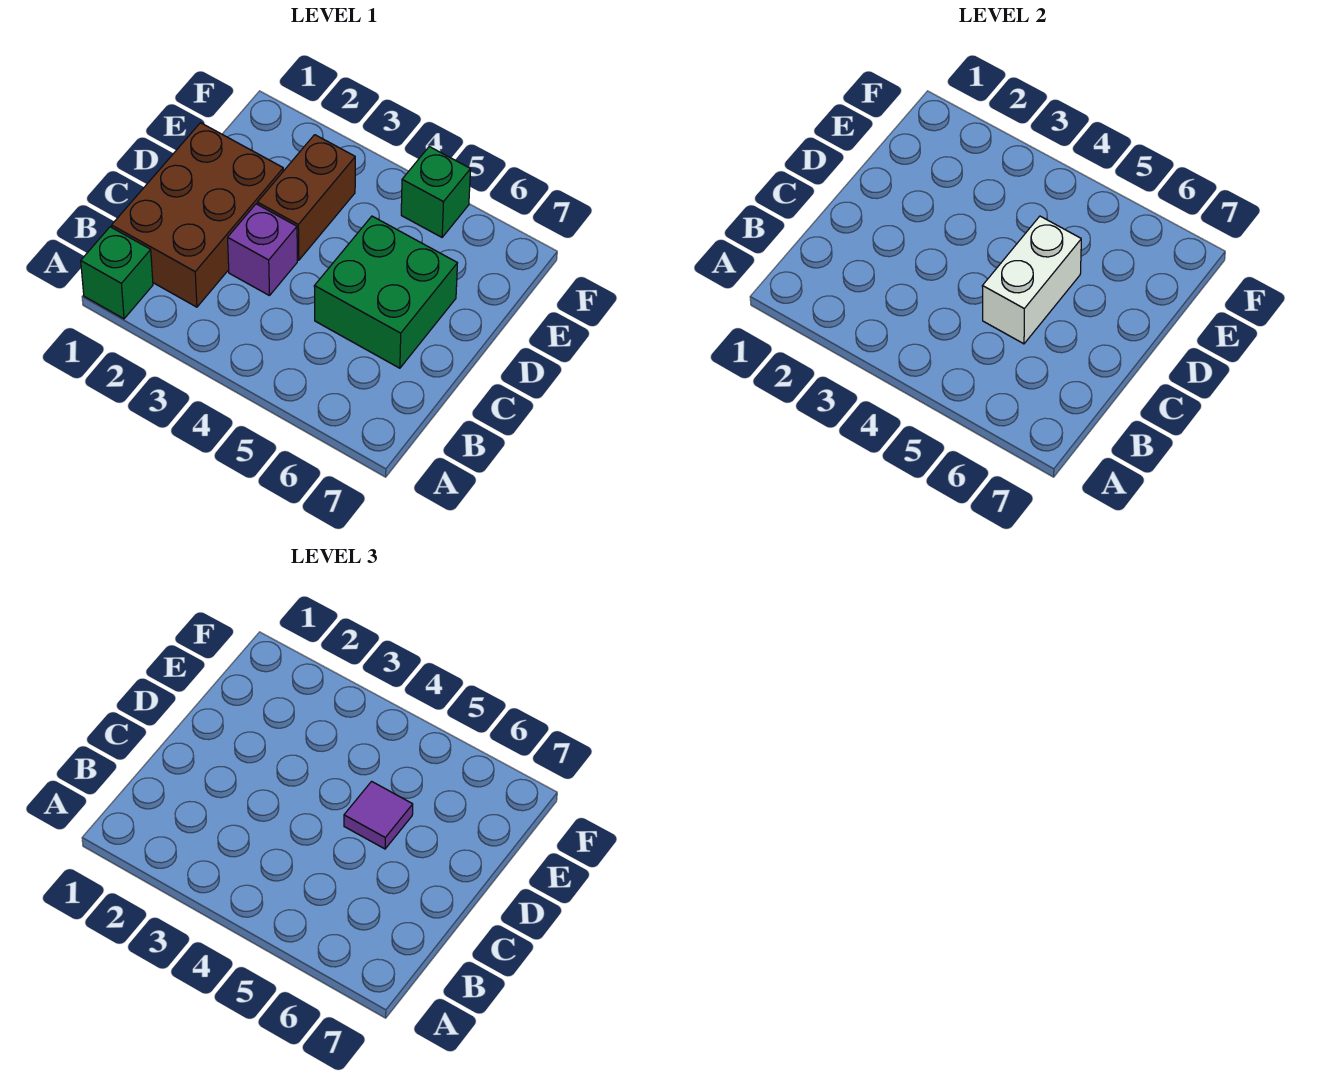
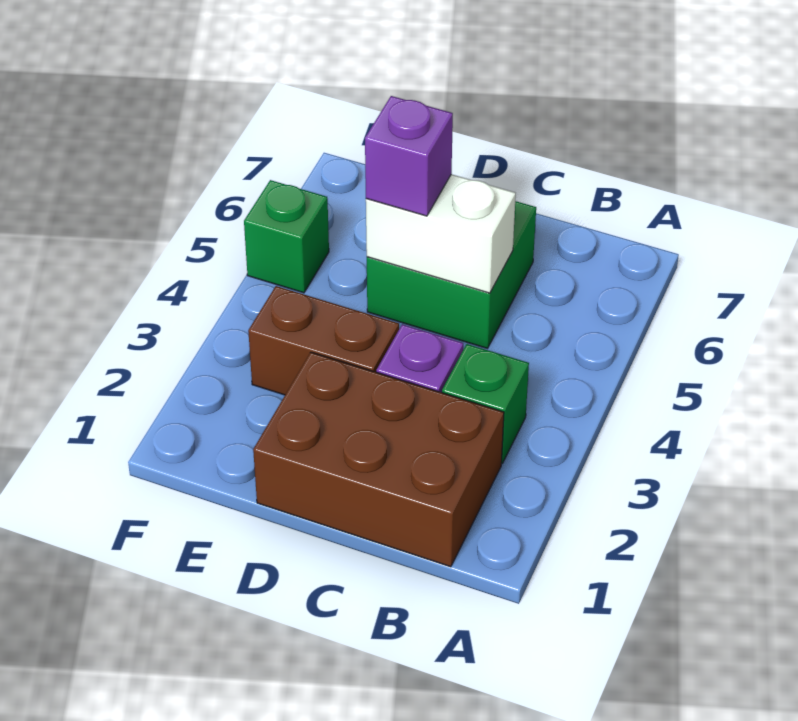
green 1x1 brick [81,227,153,319] -> green 1x1 brick moved to [442,344,529,463]
purple 1x1 tile [344,781,413,849] -> purple 1x1 brick [365,96,453,216]

